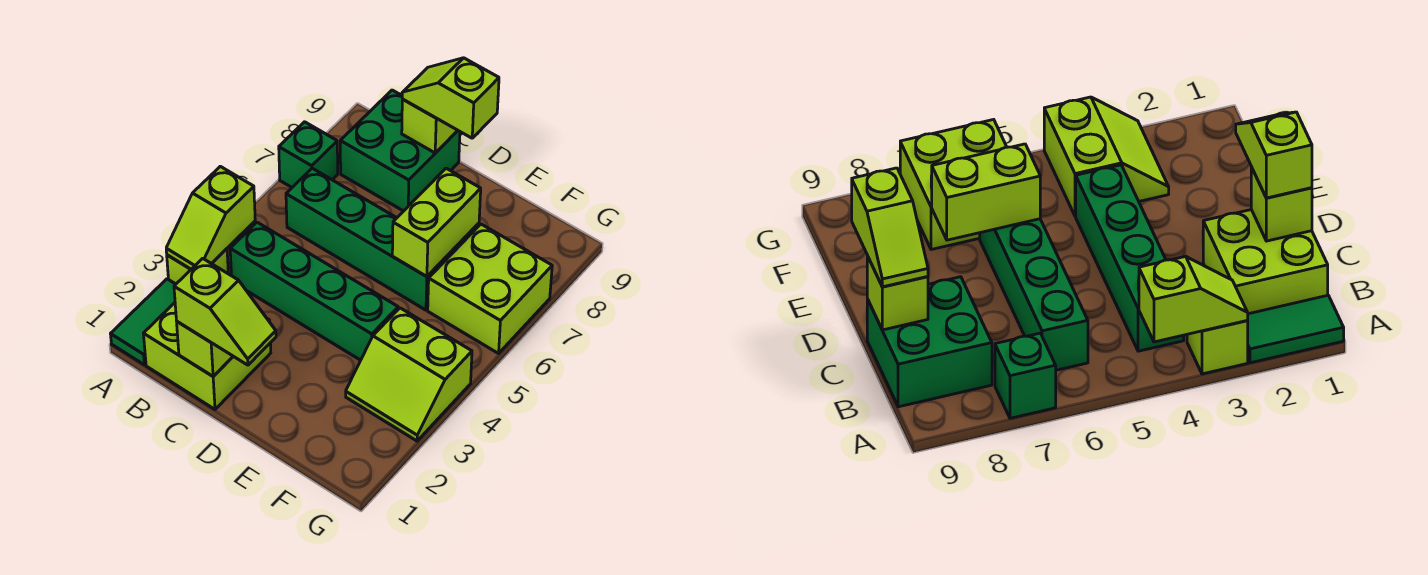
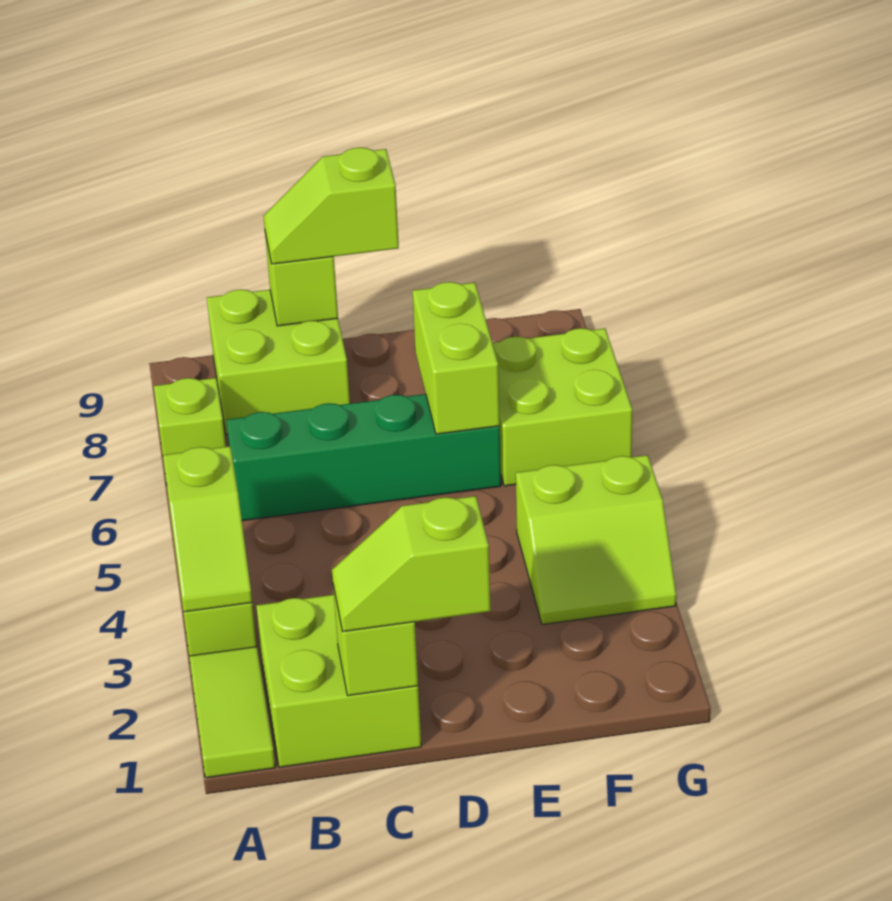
green 1x2 tile [111,279,176,365] -> lime 1x2 tile [189,647,275,778]
green 1x1 brick [279,122,338,187] -> lime 1x1 brick [154,378,226,476]
green 1x4 brick [230,222,398,360] -> none
green 2x2 brick [340,90,460,211] -> lime 2x2 brick [207,289,350,435]
lime 1x2 slope [174,258,276,365] -> lime 1x2 slope turned to [332,496,491,632]

